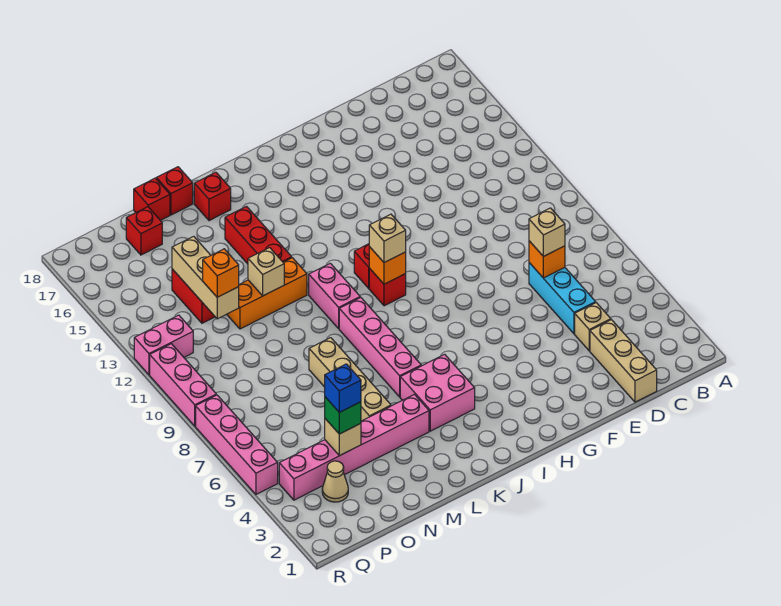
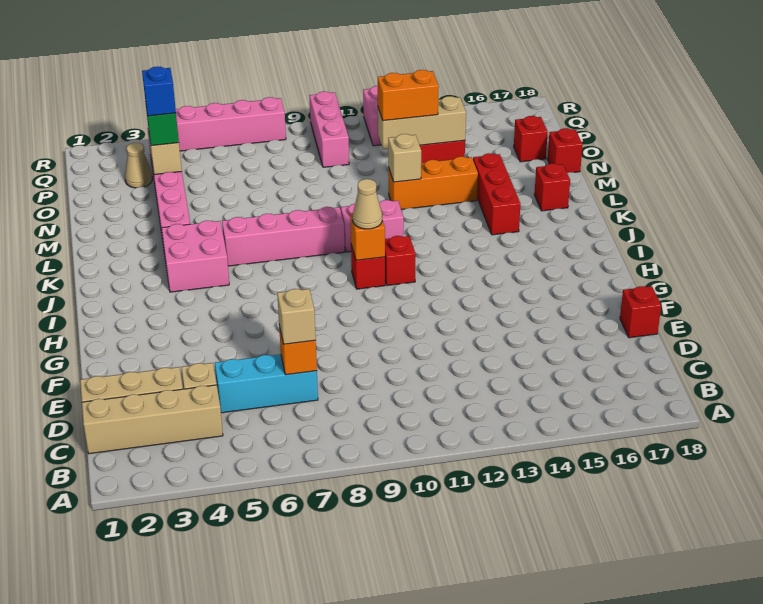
tan 1x1 brick [369,214,406,262] -> tan 1x1 cone [353,179,382,229]
orange 1x3 brick [227,258,307,329] -> orange 1x3 brick turned to [388,157,478,209]
red 1x3 brick [225,207,292,264] -> red 1x3 brick turned to [473,153,520,235]
tan 1x4 brick [309,338,391,421] -> tan 1x4 brick moved to [82,385,223,454]
red 1x1 brick [156,167,193,215] -> red 1x1 brick moved to [620,286,661,338]
orange 1x1 brick [203,249,239,297] -> orange 1x2 brick [378,70,439,121]
pink 1x3 brick [150,344,216,426] -> pink 1x3 brick turned to [309,91,349,167]

